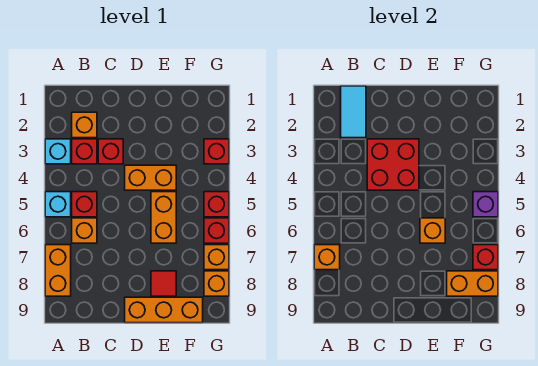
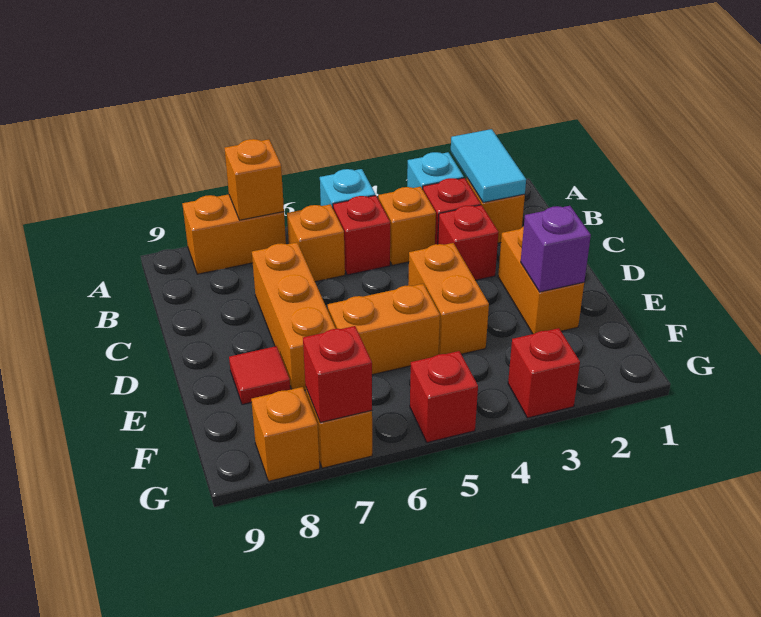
cyan 1x2 tile [341,86,366,138] -> cyan 1x2 tile turned to [451,129,526,203]
red 2x2 brick [367,139,419,190] -> none
orange 1x3 brick [125,297,203,323] -> orange 1x3 brick moved to [252,242,336,390]
orange 1x1 brick [420,218,445,243] -> orange 1x1 brick moved to [378,187,436,265]
orange 1x2 brick [447,271,498,296] -> orange 1x2 brick moved to [498,227,584,334]
purple 1x1 brick [473,192,498,217] -> purple 1x1 brick moved to [521,206,591,292]
red 1x1 brick [204,218,229,243] -> none

